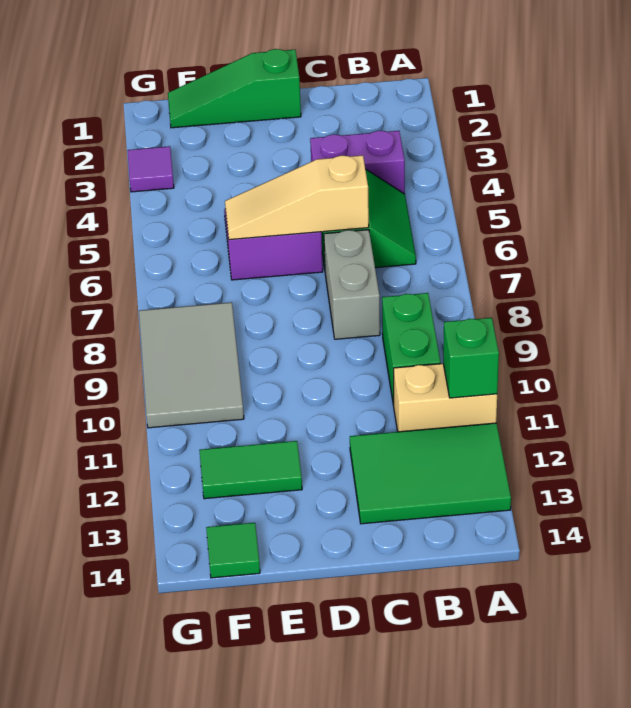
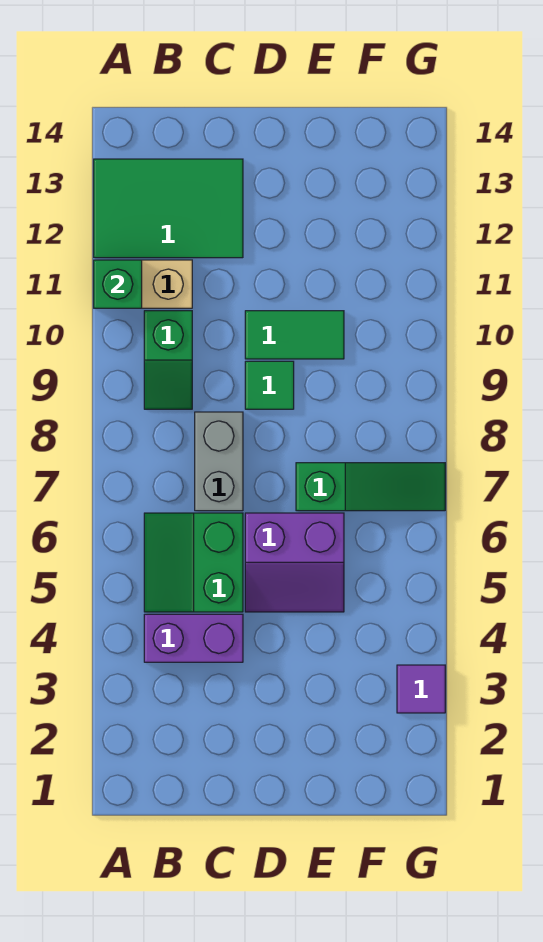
green 1x2 brick [382,293,441,406] -> green 1x2 slope [144,311,192,409]
tan 1x3 slope [225,155,369,240] -> none
green 1x3 slope [168,49,301,128] -> green 1x3 slope moved to [296,463,445,511]
green 1x2 tile [199,441,302,499] -> green 1x2 tile moved to [245,311,344,359]
grey 2x3 tile [139,302,244,428] -> none
green 1x1 tile [206,523,260,578] -> green 1x1 tile moved to [245,361,294,409]

